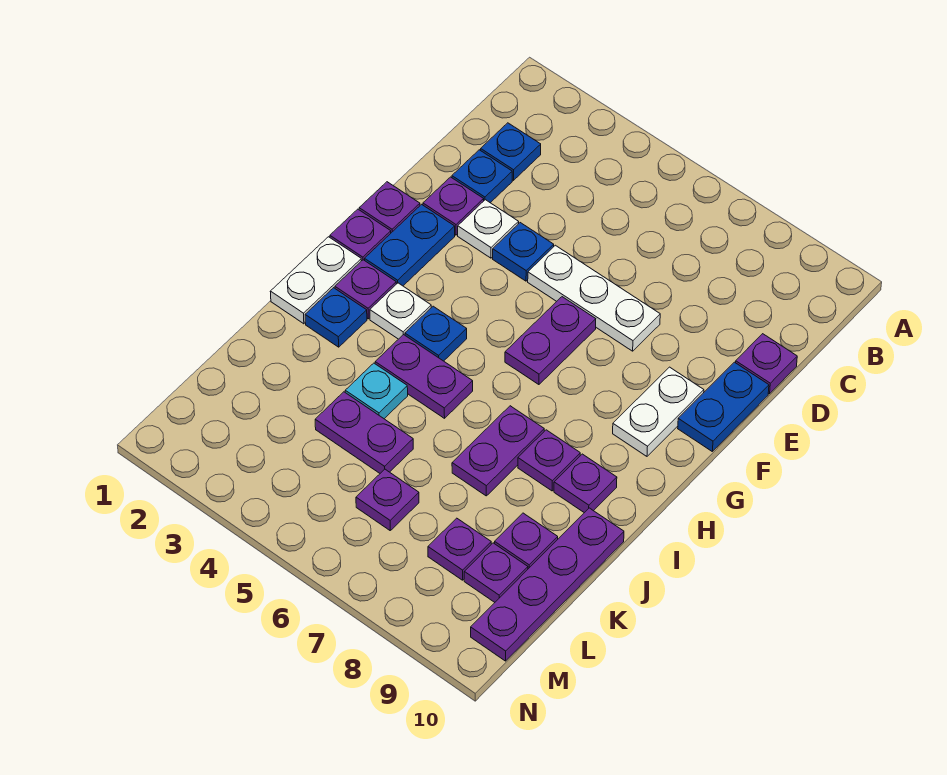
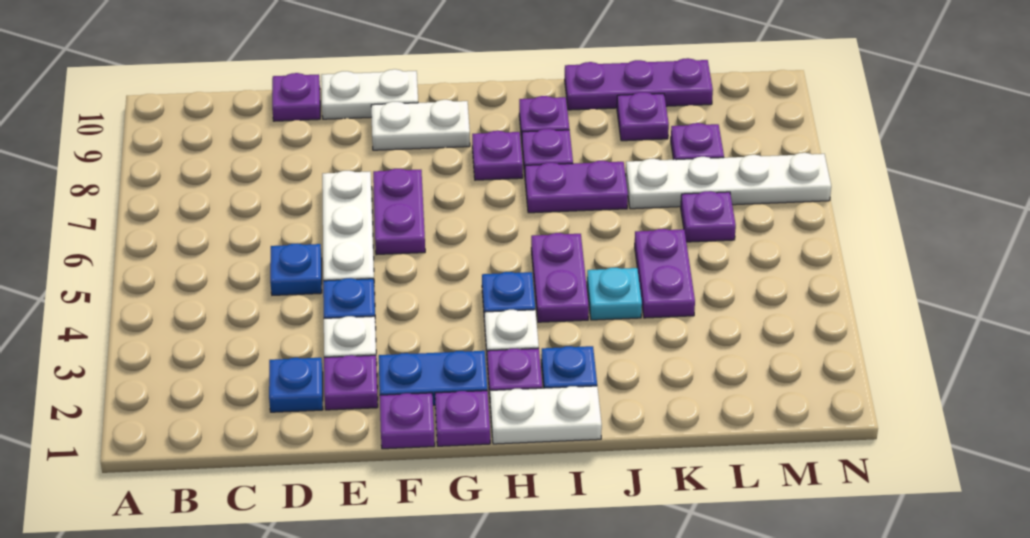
blue 1x1 plate [481,123,541,180] -> blue 1x1 plate moved to [270,244,322,295]
blue 1x2 plate [678,362,769,451] -> white 1x2 plate [321,69,418,119]
purple 1x2 plate [505,297,596,385] -> purple 1x2 plate turned to [373,169,425,255]
purple 1x4 plate [471,508,624,661] -> purple 1x3 plate [565,58,713,110]
none -> white 1x4 plate [626,153,831,209]
purple 1x1 plate [464,543,528,602] -> purple 1x1 plate moved to [472,131,523,180]

